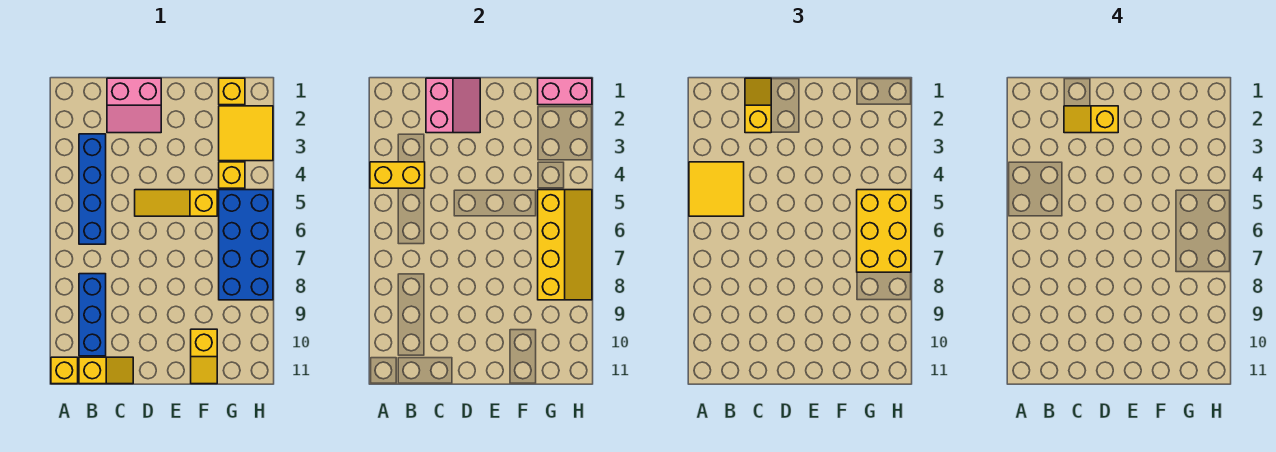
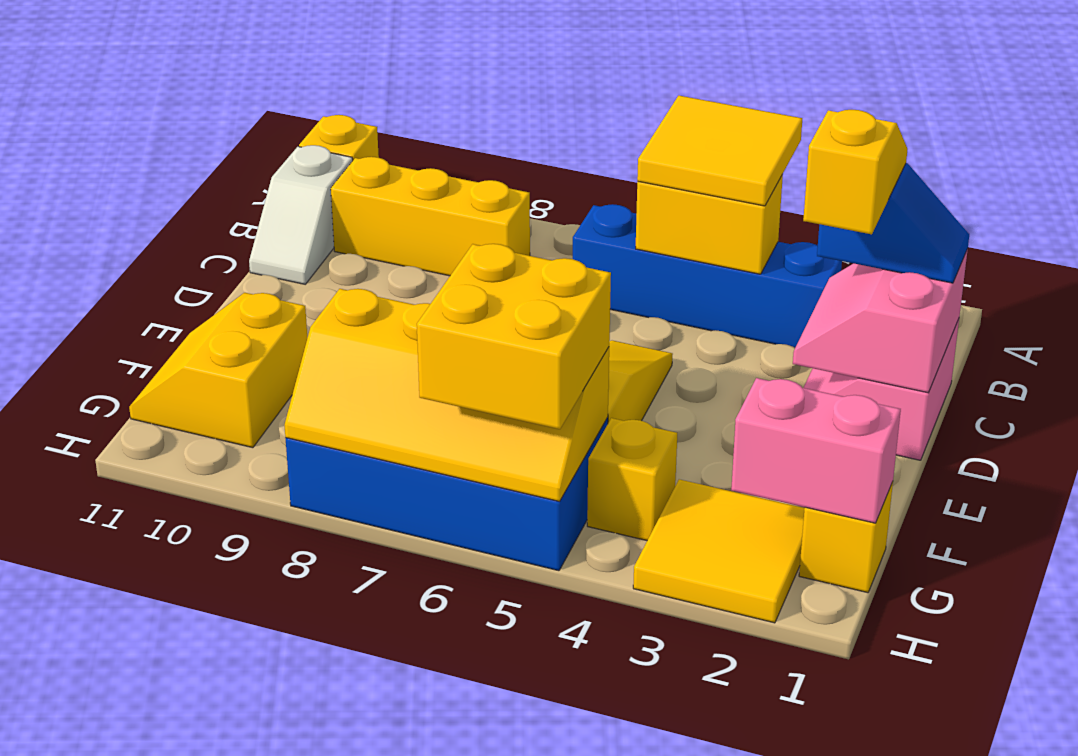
yellow 1x2 brick [370,162,425,188] -> yellow 1x2 brick turned to [636,174,783,274]
blue 1x3 brick [79,274,106,356] -> yellow 1x3 brick [331,157,530,276]
yellow 1x2 slope [79,357,133,384] -> white 1x2 slope [249,145,353,284]
pink 2x2 slope [426,78,480,133] -> pink 2x2 slope turned to [793,249,968,393]
yellow 1x2 slope [745,78,771,133] -> blue 1x2 slope [817,163,969,283]
yellow 1x2 slope [191,329,217,384] -> yellow 2x2 slope [129,293,307,448]
pink 1x2 brick [538,78,592,105] -> pink 1x2 brick turned to [731,378,901,523]
yellow 2x3 brick [857,190,911,272] -> yellow 2x2 brick [417,244,611,429]

